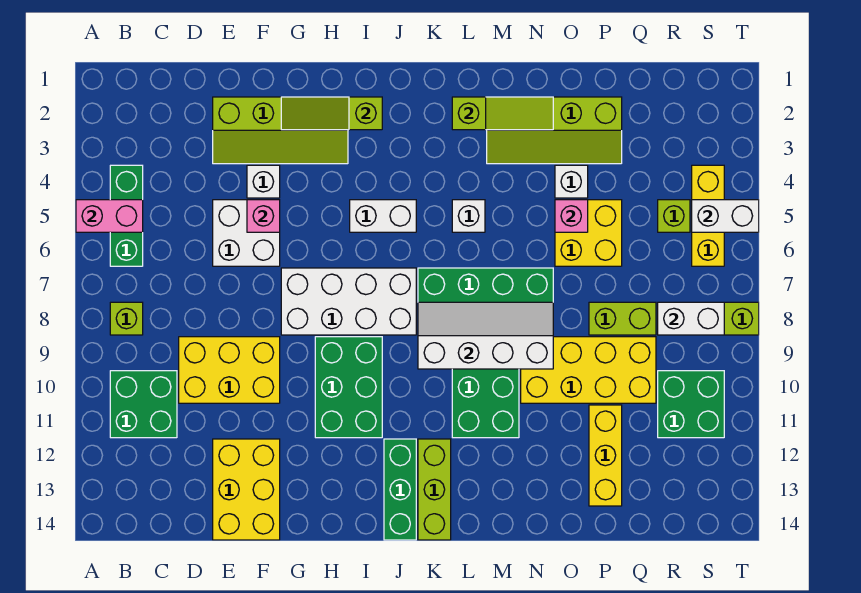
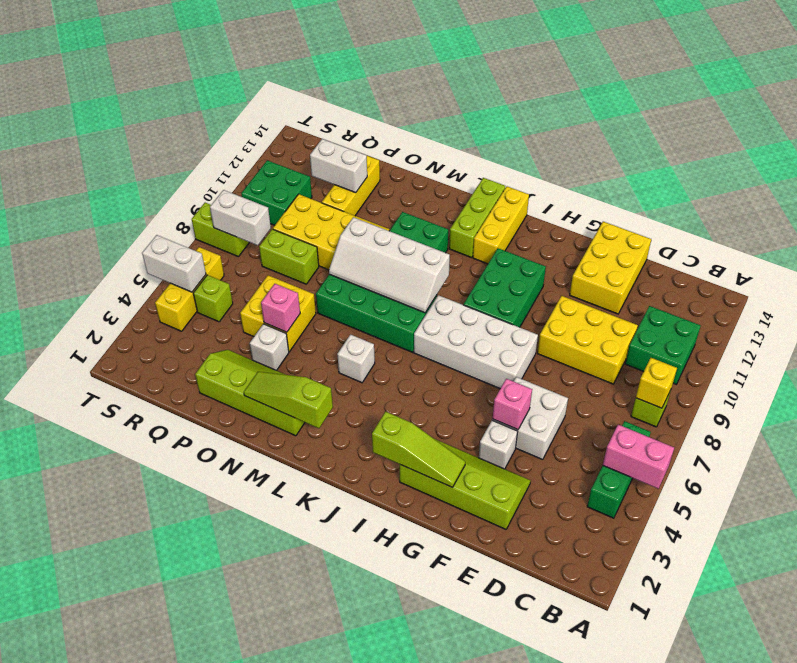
none -> yellow 1x1 brick [636,358,677,408]
white 1x2 brick [350,200,416,232] -> white 1x2 brick moved to [310,139,367,193]
green 1x3 brick [384,439,416,540] -> yellow 1x3 brick [473,187,529,264]

